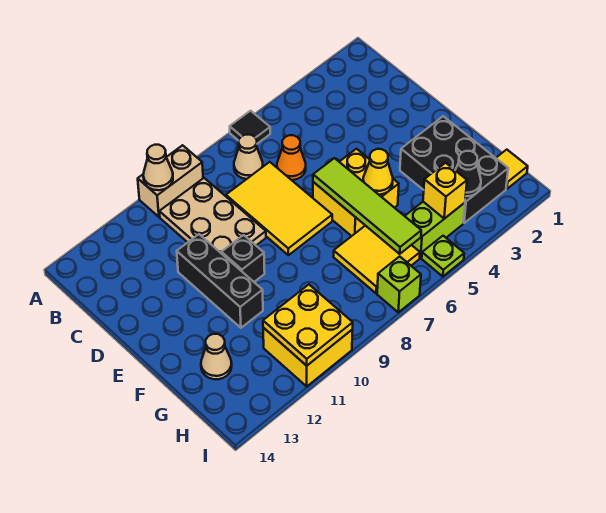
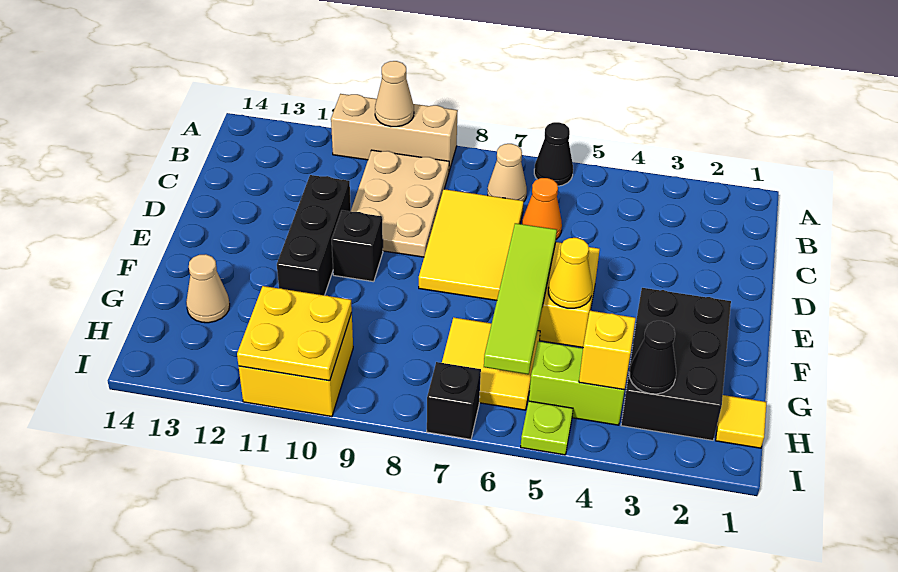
black 1x1 tile [230,111,270,144] -> black 1x1 cone [534,122,573,186]
tan 1x2 brick [138,145,203,217] -> tan 1x3 brick [331,94,458,171]
lime 1x1 brick [377,256,421,312] -> black 1x1 brick [427,362,481,439]

